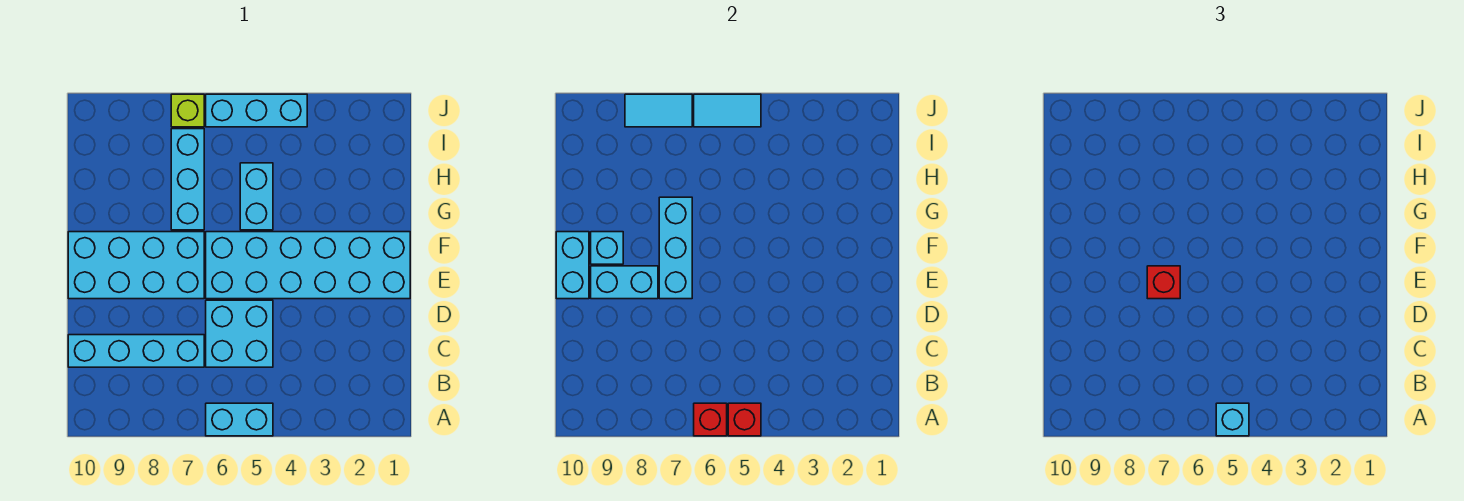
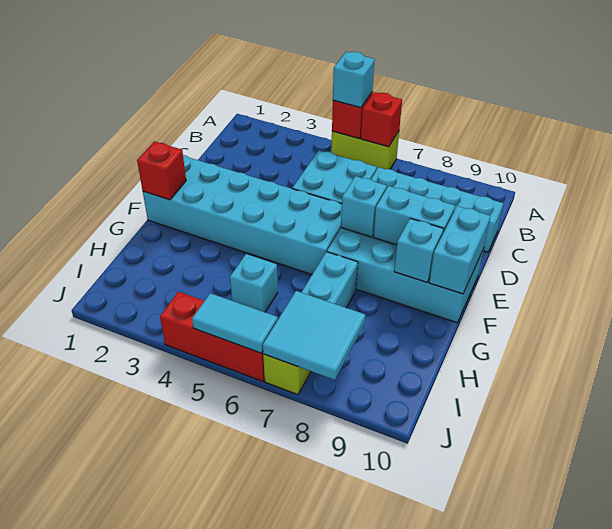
cyan 1x2 brick [206,403,273,436] -> lime 1x2 brick [331,131,399,169]
cyan 1x3 brick [659,197,692,299] -> cyan 1x1 brick [341,176,387,237]
red 1x1 brick [1147,266,1180,299] -> red 1x1 brick moved to [137,141,186,200]
cyan 1x2 brick [240,163,273,230] -> cyan 1x1 brick [230,254,278,312]
cyan 1x3 brick [206,94,307,127] -> red 1x3 brick [160,292,265,381]
cyan 1x2 tile [625,94,692,127] -> cyan 2x2 tile [263,291,365,380]

